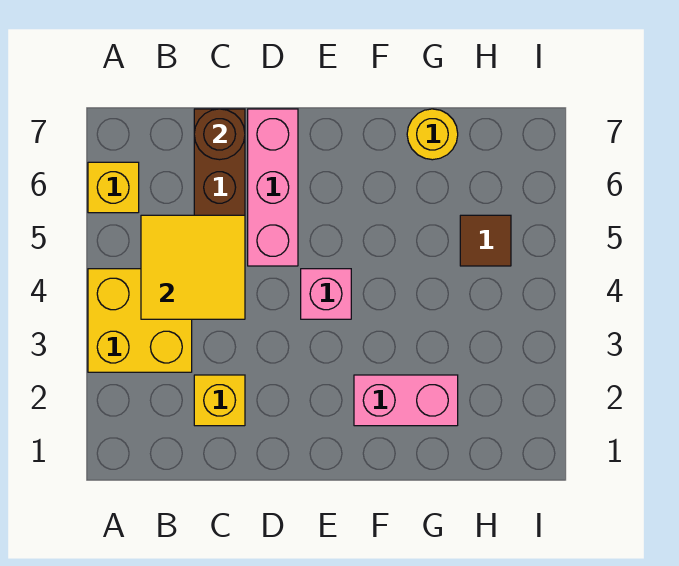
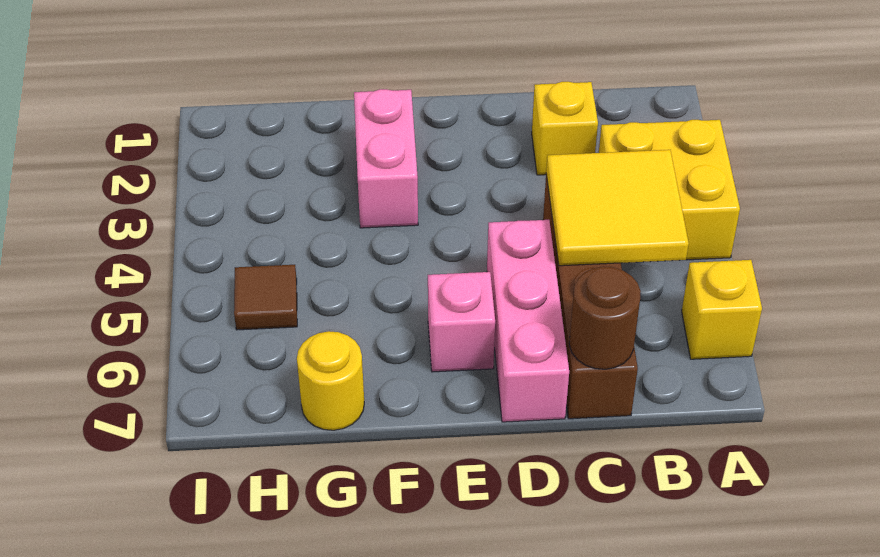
pink 1x1 brick [301,269,351,319] -> pink 1x1 brick moved to [428,272,495,372]
pink 1x2 brick [354,375,458,426] -> pink 1x2 brick turned to [354,89,418,228]

